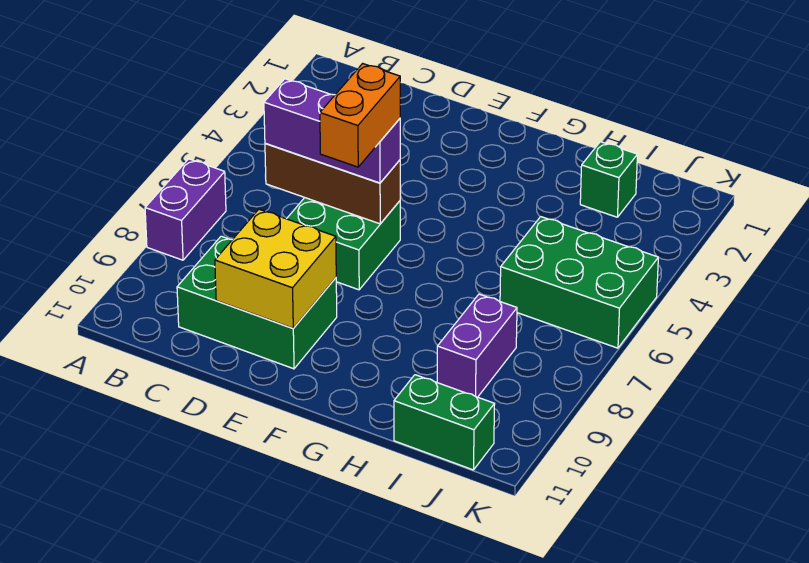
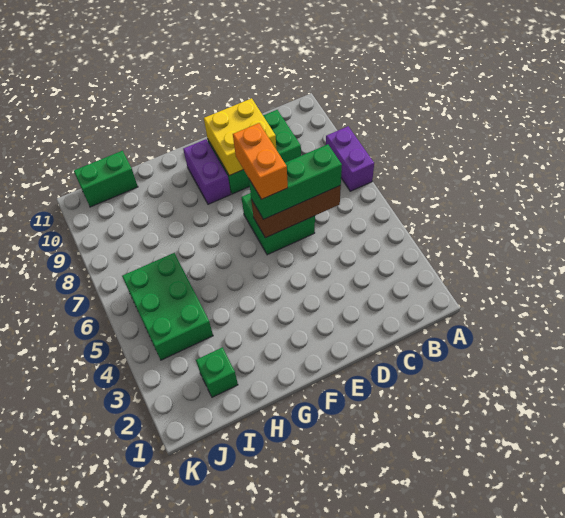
purple 1x3 brick [264,79,400,183] -> green 1x3 brick [249,144,342,219]
green 2x3 brick [500,217,658,348] -> green 2x3 brick turned to [122,253,213,360]
purple 1x2 brick [437,294,517,397] -> purple 1x2 brick moved to [183,139,231,204]

